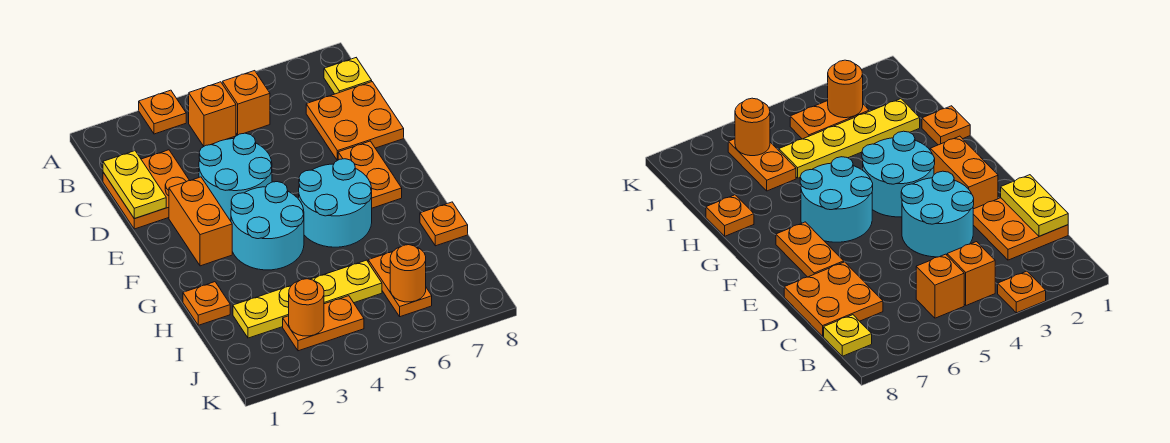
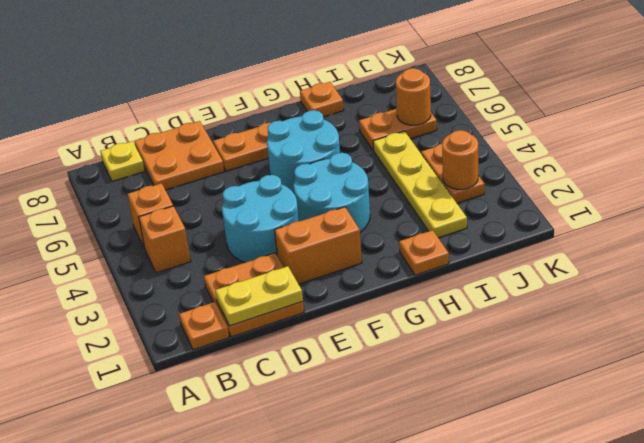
orange 1x1 plate [139,90,186,134] -> orange 1x1 plate moved to [179,302,229,350]

